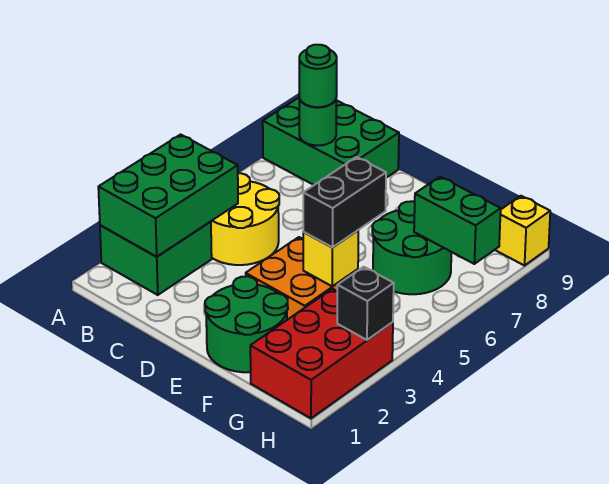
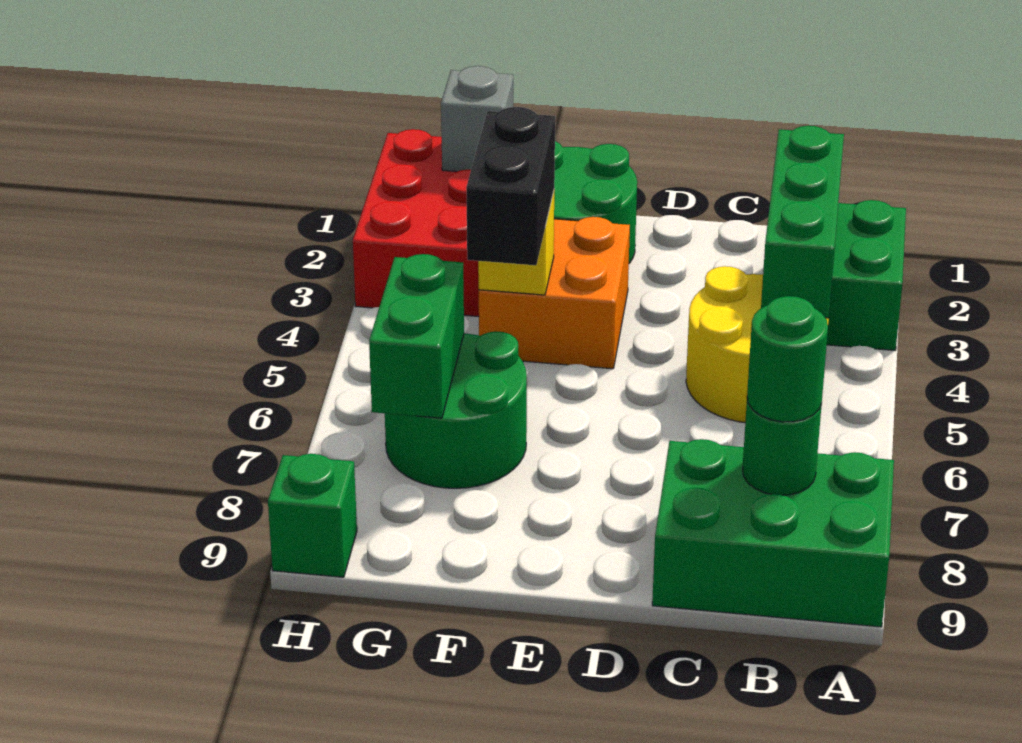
green 2x3 brick [98,135,238,257] -> green 1x3 brick [761,126,844,318]
none -> grey 1x1 brick [441,66,513,172]
green 1x2 brick [414,177,501,264] -> green 1x2 brick turned to [369,254,464,418]
black 1x1 brick [337,267,394,340] -> none
yellow 1x1 brick [495,196,550,266] -> green 1x1 brick [268,454,357,577]

